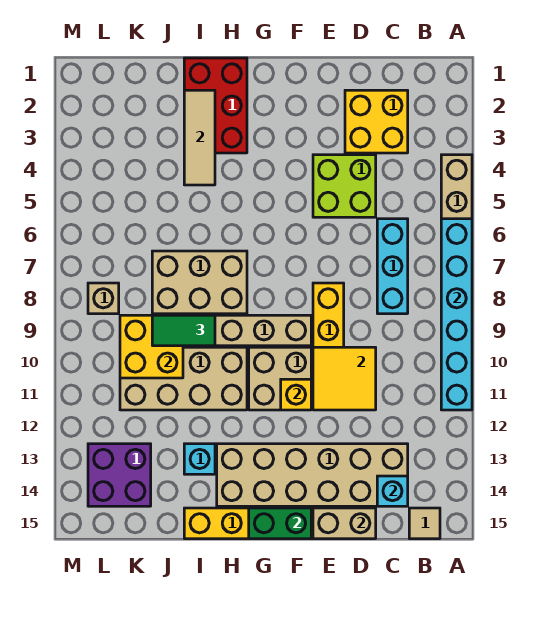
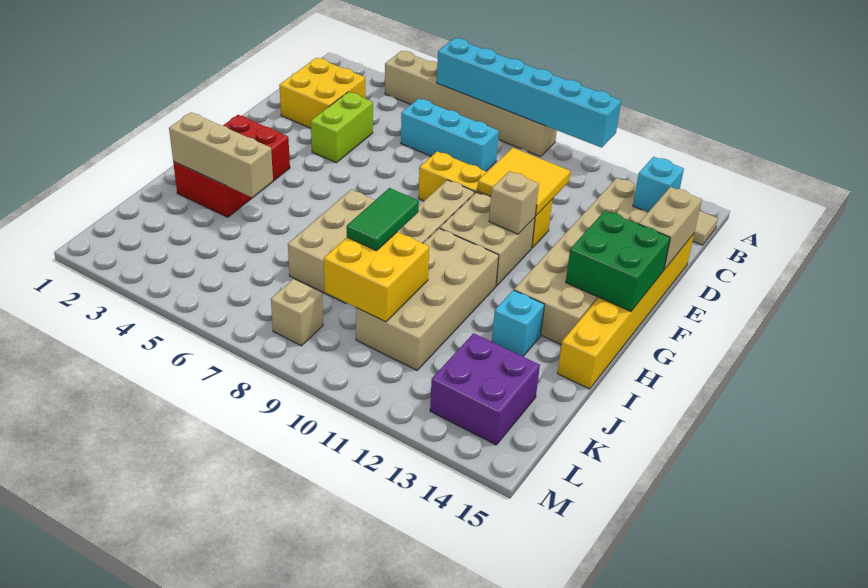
lime 2x2 brick [313,155,376,217] -> lime 1x2 brick [311,92,373,163]
yellow 1x1 brick [281,379,311,410] -> tan 1x1 brick [489,171,539,234]
green 1x2 brick [249,508,311,539] -> green 2x2 brick [566,211,670,311]
red 2x3 brick [184,58,247,153] -> red 2x3 brick turned to [173,115,290,217]
tan 1x3 tile [184,90,215,185] -> tan 1x3 brick [169,112,273,197]

